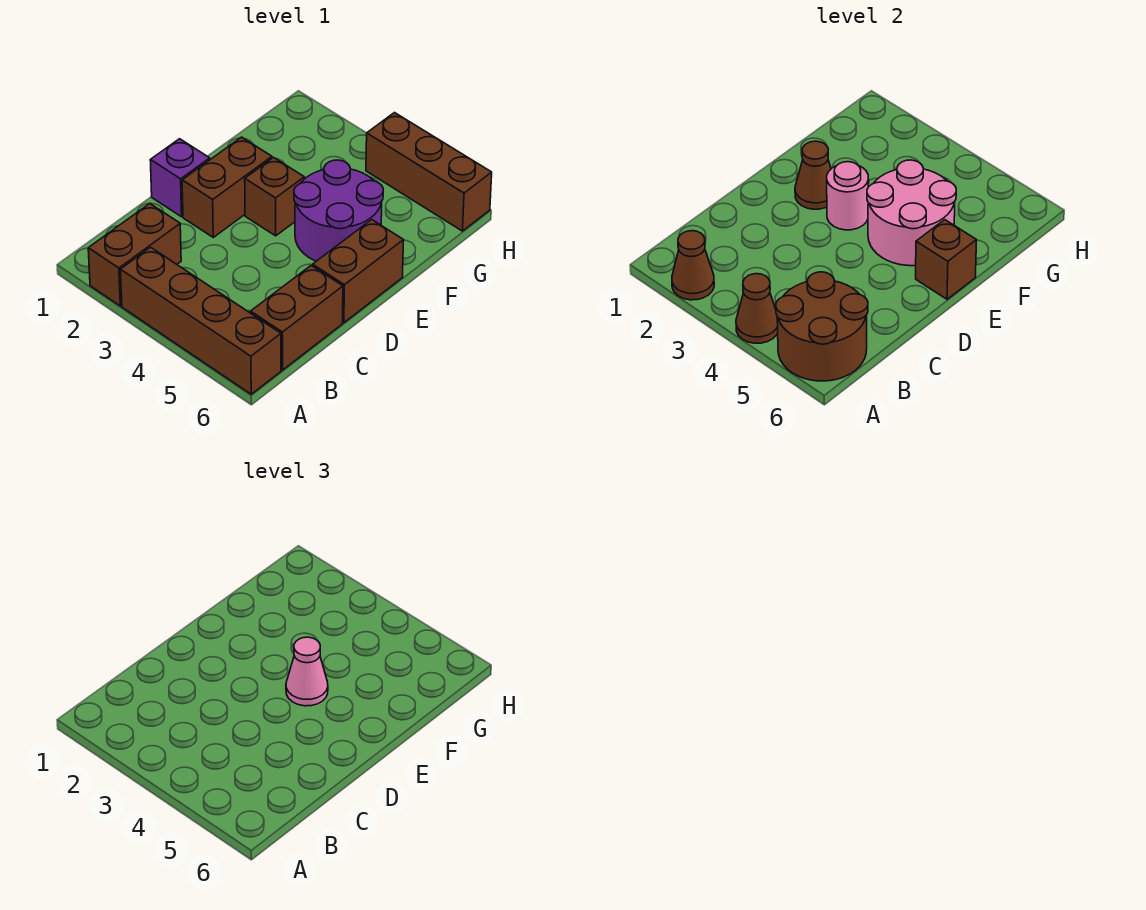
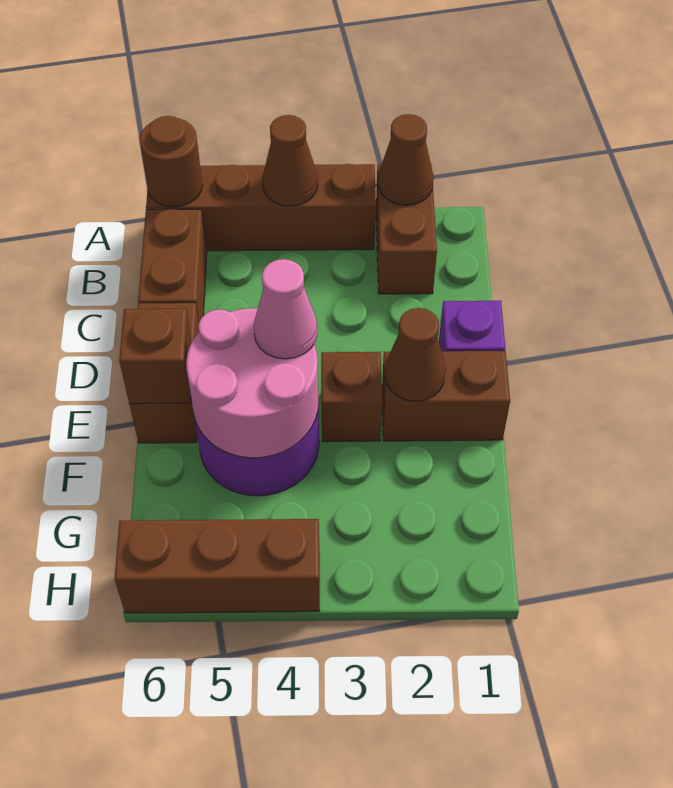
brown 2x2 round brick [776,272,868,381] -> brown 1x1 round brick [140,116,203,207]
brown 1x2 brick [182,137,272,237] -> brown 1x2 brick turned to [382,351,510,441]
pink 1x1 round brick [827,162,869,230] -> none

